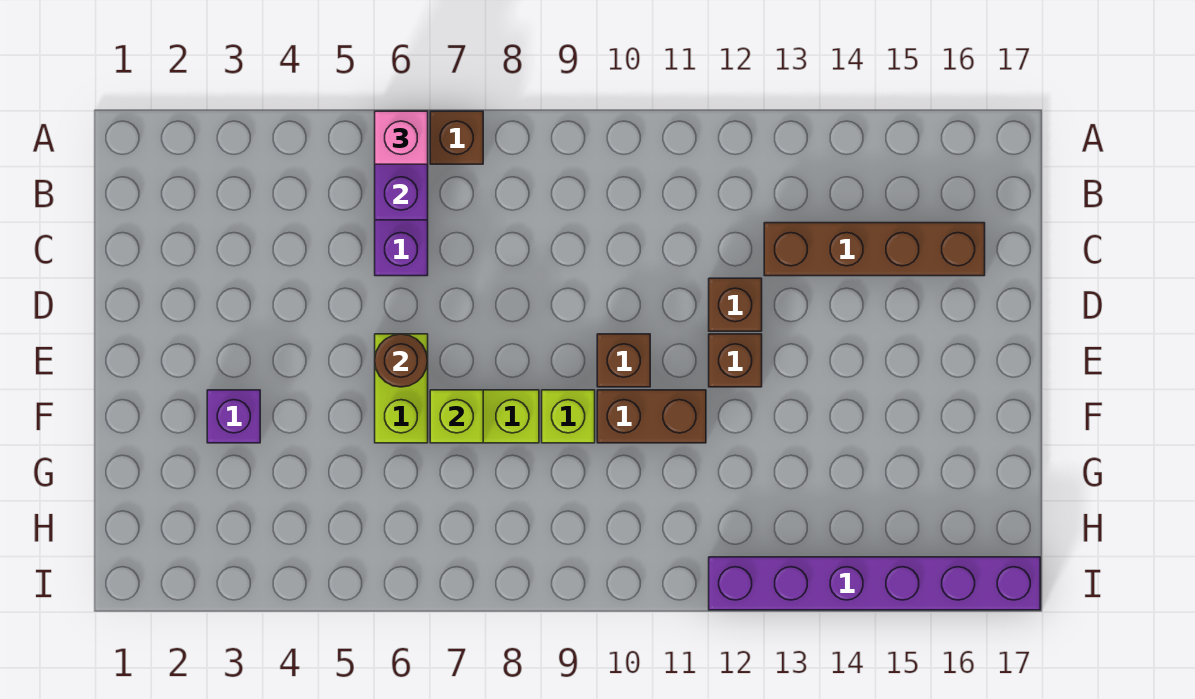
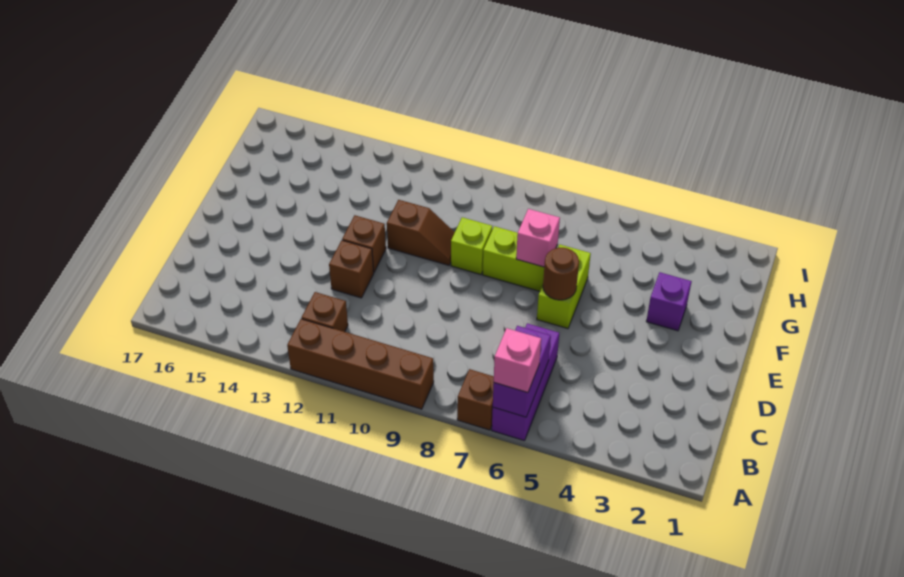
brown 1x4 brick [764,223,985,276] -> brown 1x4 brick moved to [287,319,434,409]
brown 1x1 brick [597,334,650,387] -> brown 1x1 brick moved to [302,292,348,332]
lime 1x1 brick [430,390,483,443] -> pink 1x1 brick [516,209,560,267]
brown 1x2 brick [597,390,706,443] -> brown 1x2 slope [387,200,455,265]
purple 1x6 brick [709,557,1040,610] -> none

